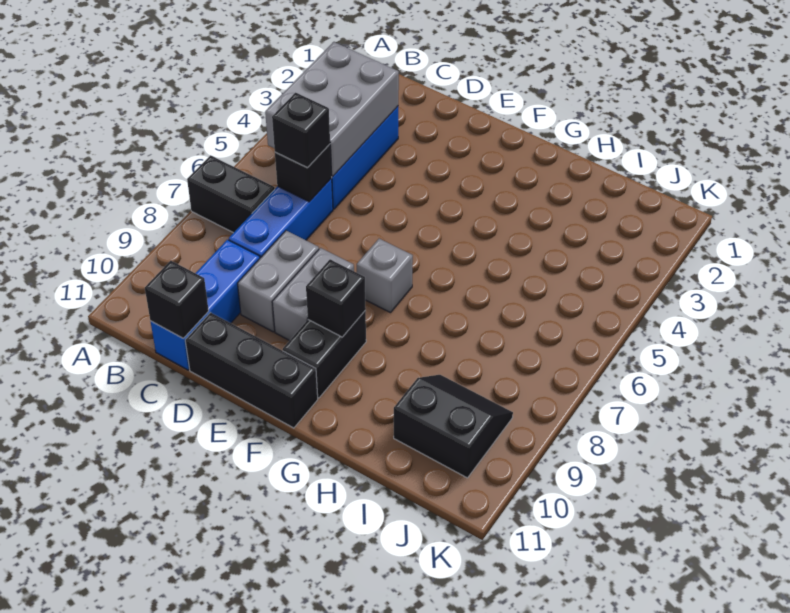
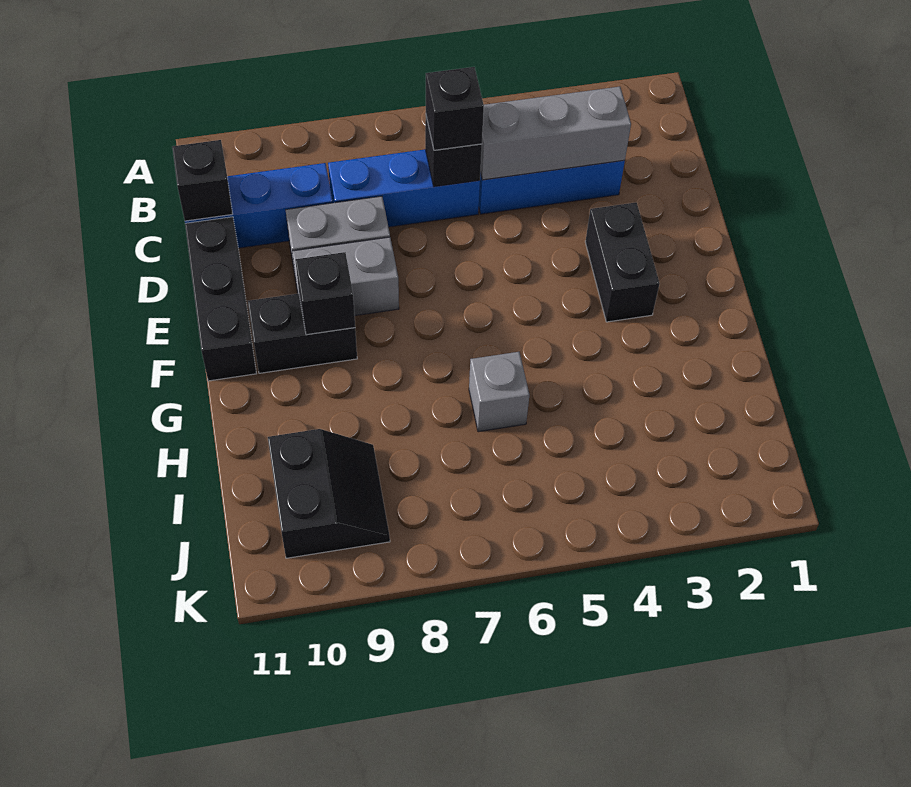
black 1x2 brick [187,155,275,233] -> black 1x2 brick moved to [585,202,660,322]
grey 2x3 brick [265,42,399,177] -> grey 1x3 brick [480,87,631,180]
grey 1x1 brick [357,239,413,313] -> grey 1x1 brick moved to [469,352,529,432]

